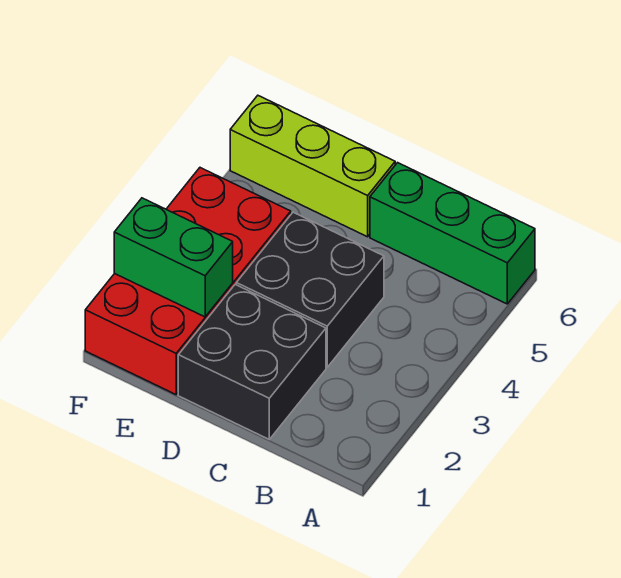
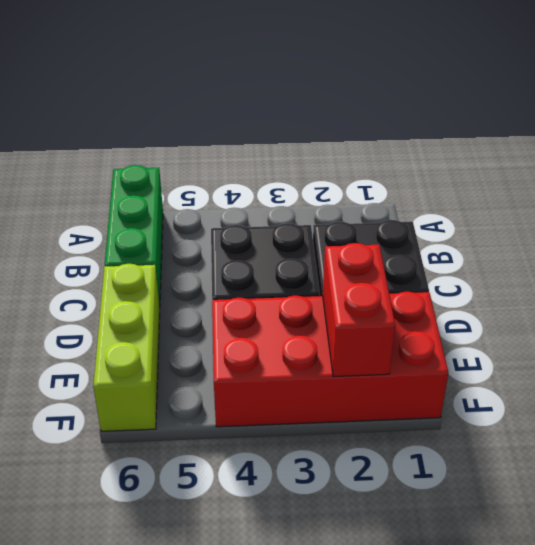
green 1x2 brick [114,198,233,317] -> red 1x2 brick [322,243,395,377]

